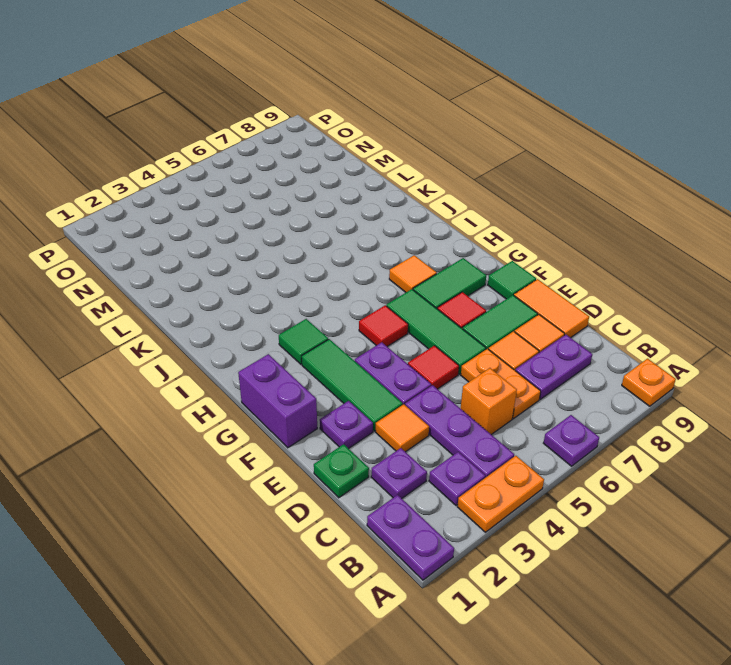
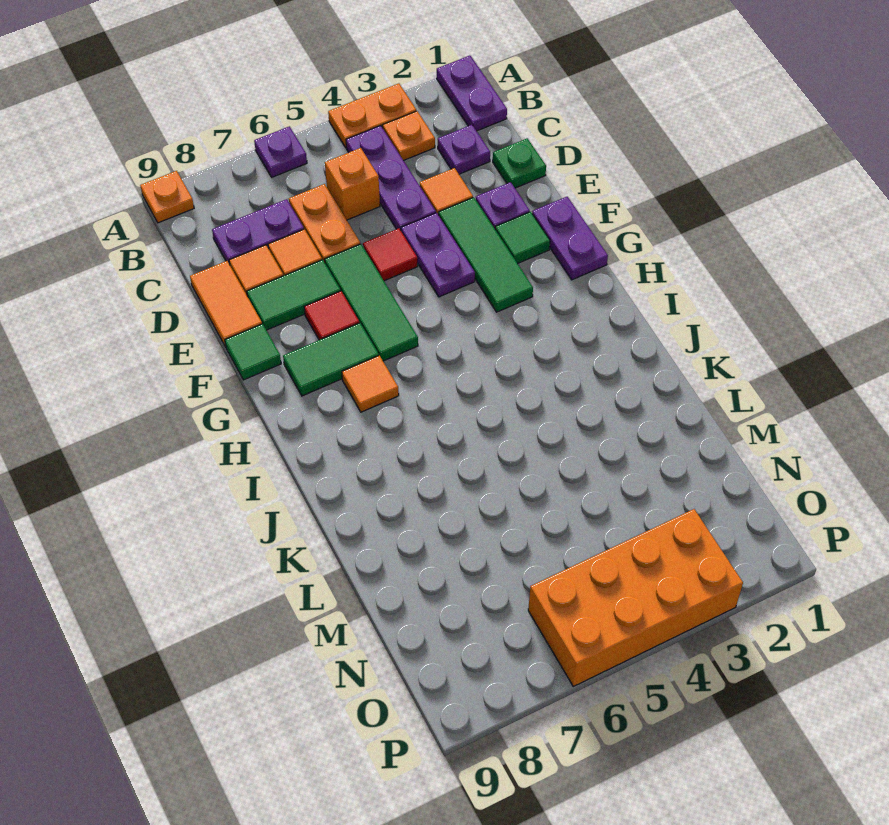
purple 1x1 plate [429,452,485,506] -> orange 1x1 plate [383,111,435,161]
purple 1x2 brick [238,354,317,448] -> purple 1x2 plate [532,197,608,280]
red 1x1 tile [359,305,408,347] -> none
green 1x1 tile [279,319,328,364] -> green 1x1 tile moved to [495,212,550,263]
none -> orange 2x4 brick [528,509,743,686]

